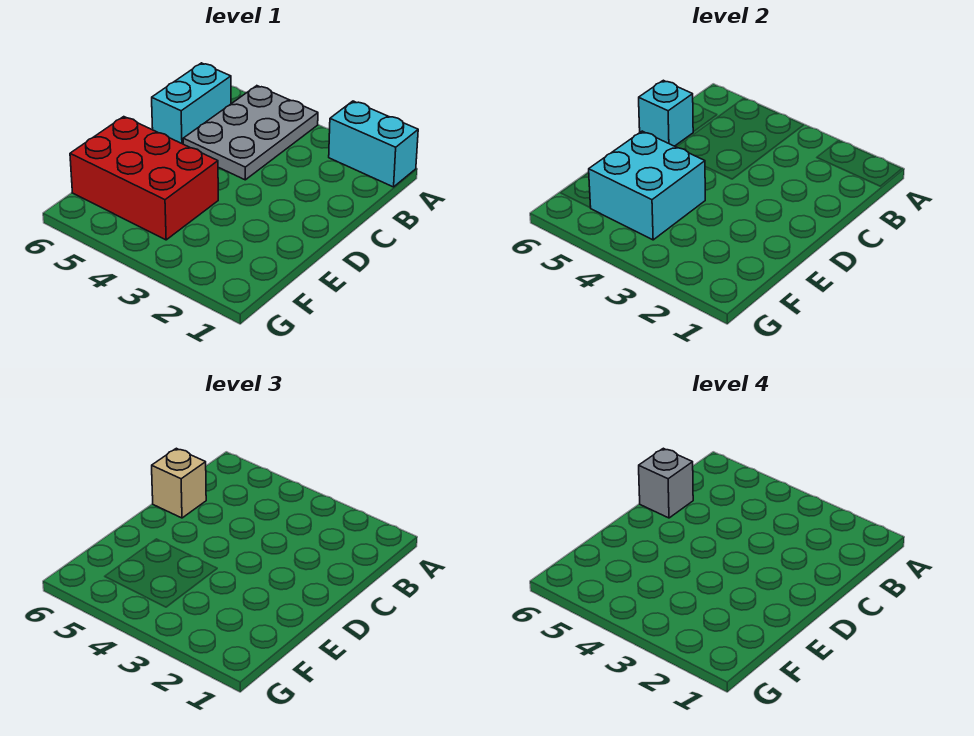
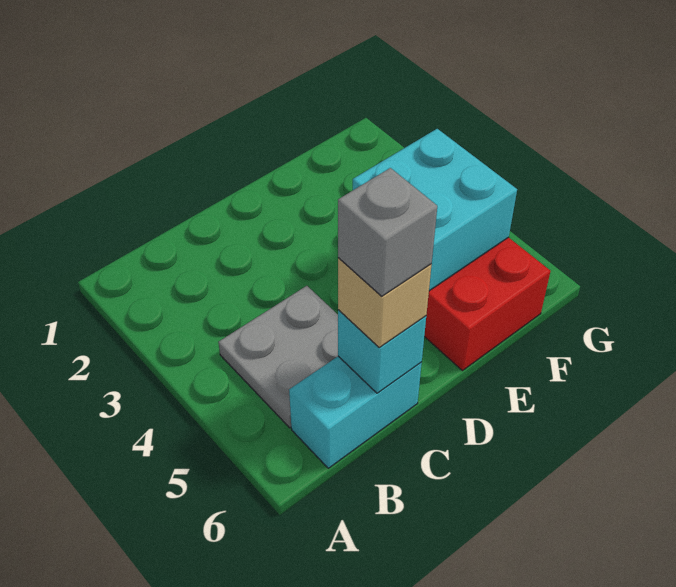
cyan 1x2 brick [329,101,418,187] -> none
grey 2x3 plate [183,86,318,180] -> grey 2x2 plate [218,286,338,428]

